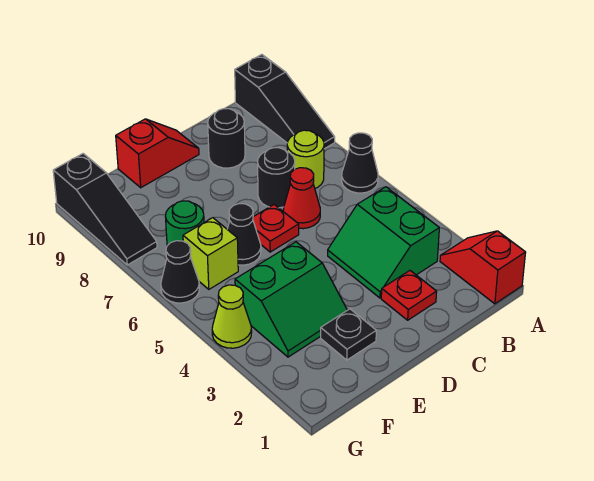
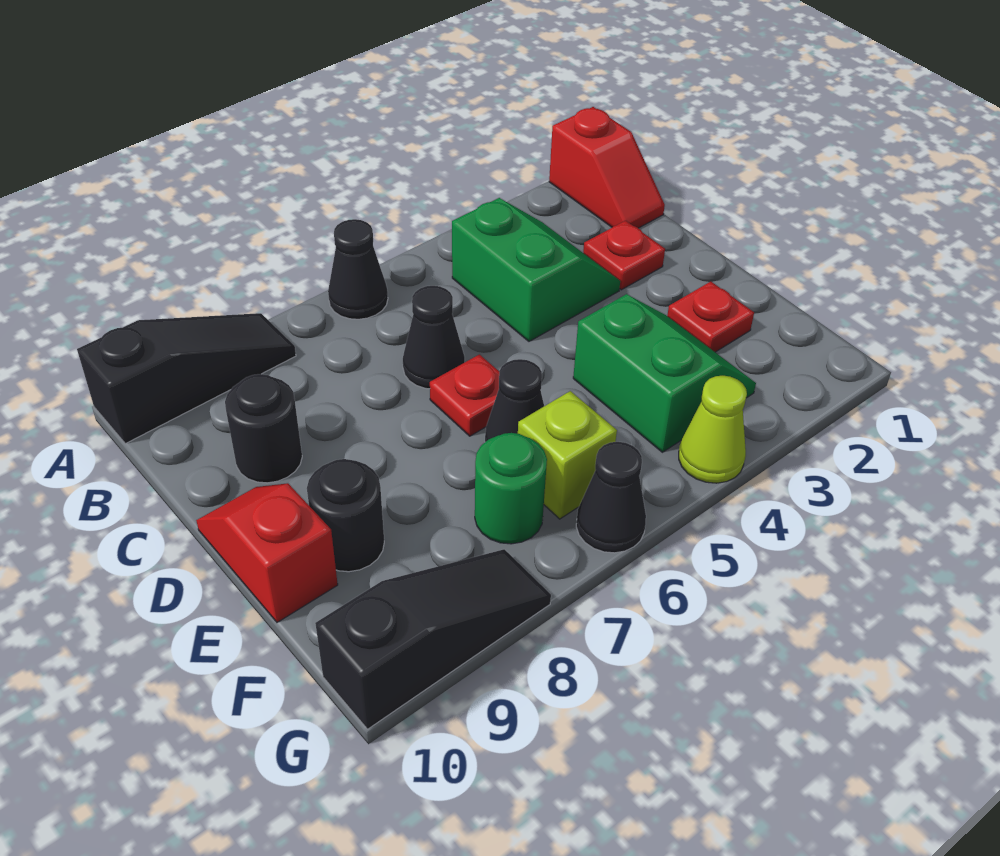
red 1x2 slope [440,231,526,304] -> red 1x2 slope turned to [549,107,665,228]
green 2x2 slope [328,187,439,298] -> green 2x2 slope turned to [452,198,620,341]
lime 1x1 round brick [287,130,324,188] -> none
red 1x1 cone [283,168,320,229] -> black 1x1 cone [403,286,465,389]
black 1x1 round brick [258,148,295,208] -> black 1x1 round brick moved to [307,459,384,572]
black 1x1 plate [321,309,376,360] -> red 1x1 plate [667,282,754,352]

